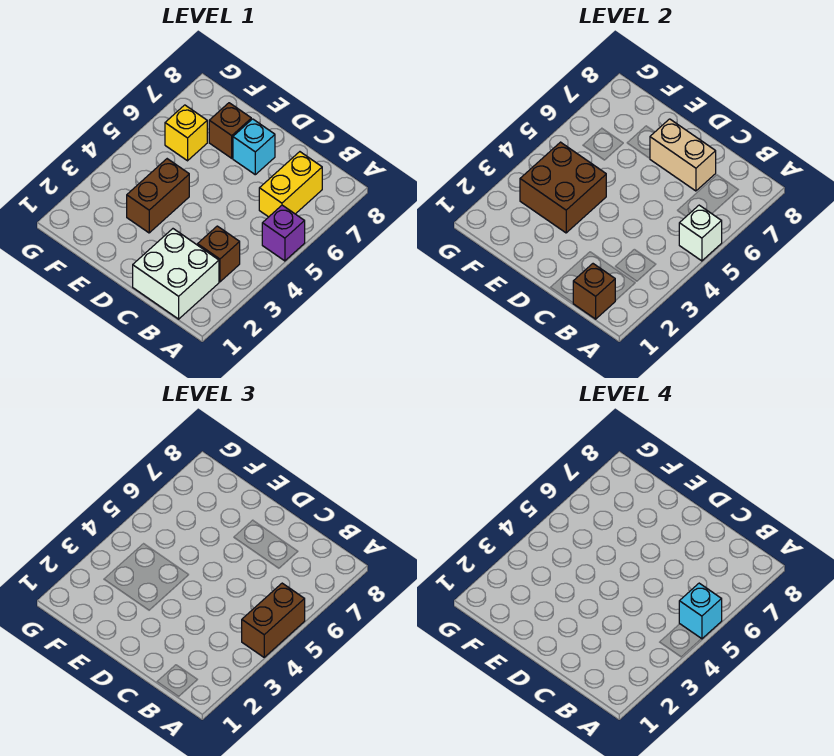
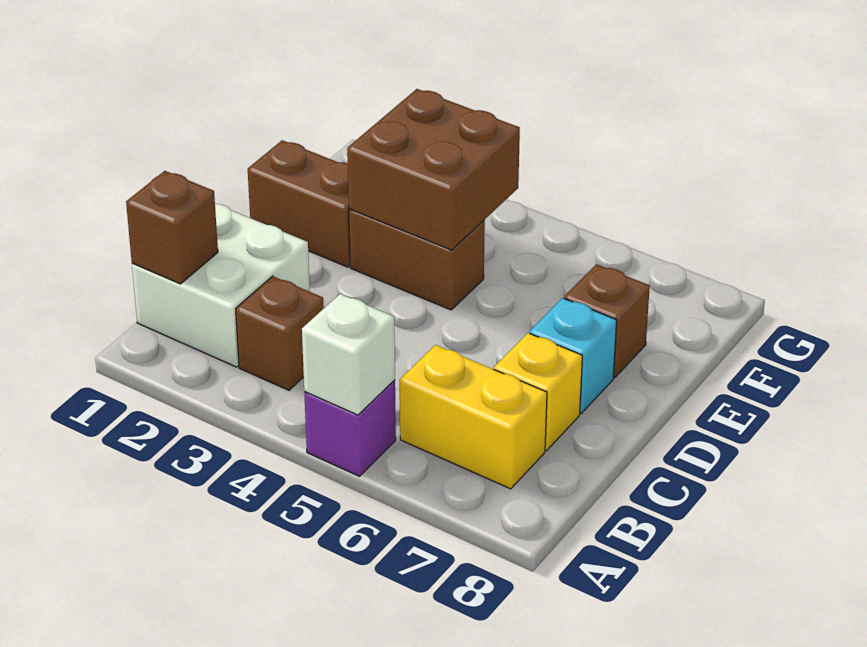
brown 1x2 brick [242,583,305,657] -> brown 1x2 brick moved to [248,140,350,267]
cyan 1x1 brick [679,583,722,639] -> none
tan 1x2 brick [650,119,716,191] -> none
yellow 1x1 brick [165,105,207,161] -> yellow 1x1 brick moved to [494,333,582,451]

